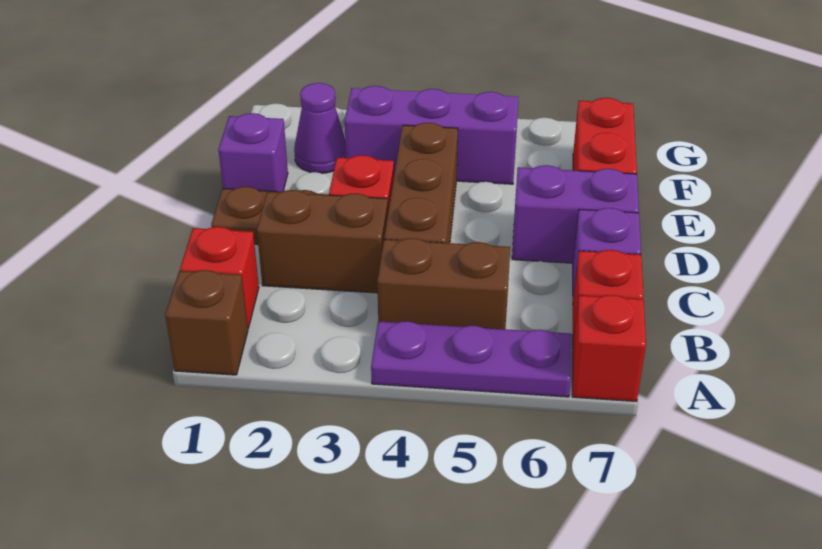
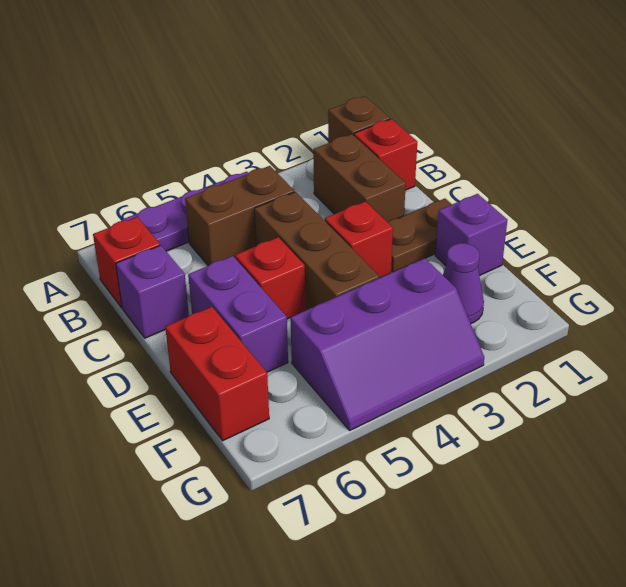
red 1x1 brick [572,295,646,402] -> red 1x1 brick moved to [235,237,305,319]
brown 1x2 brick [257,190,388,293] -> brown 1x2 brick turned to [313,134,406,222]
purple 1x2 brick [512,165,639,263] -> purple 1x2 brick turned to [188,256,288,372]

